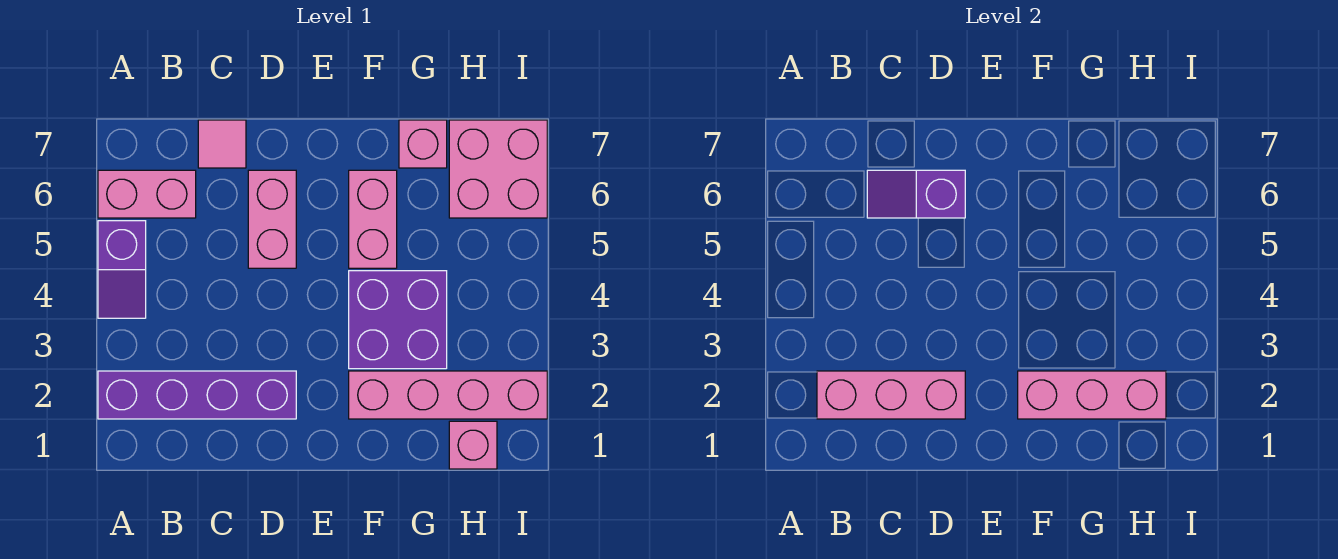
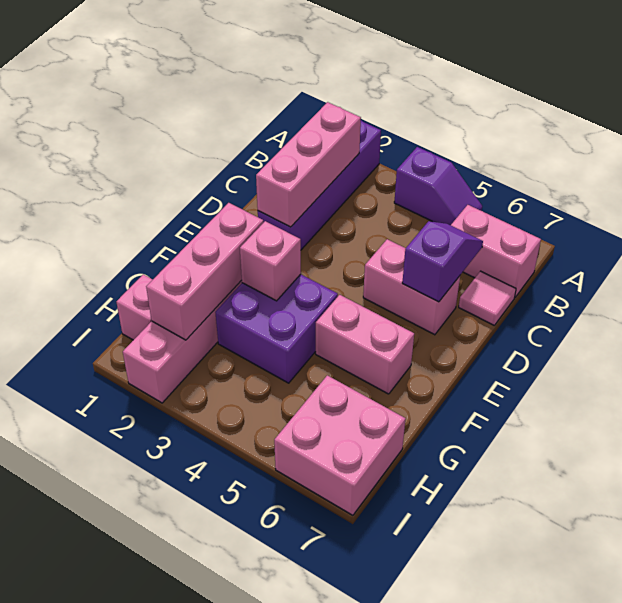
purple 1x2 slope [98,221,146,318] -> purple 1x2 slope turned to [394,147,482,225]
pink 1x2 brick [98,170,196,218] -> pink 1x2 brick turned to [451,205,541,297]
pink 1x1 brick [399,120,447,168] -> pink 1x1 brick moved to [240,221,301,301]

